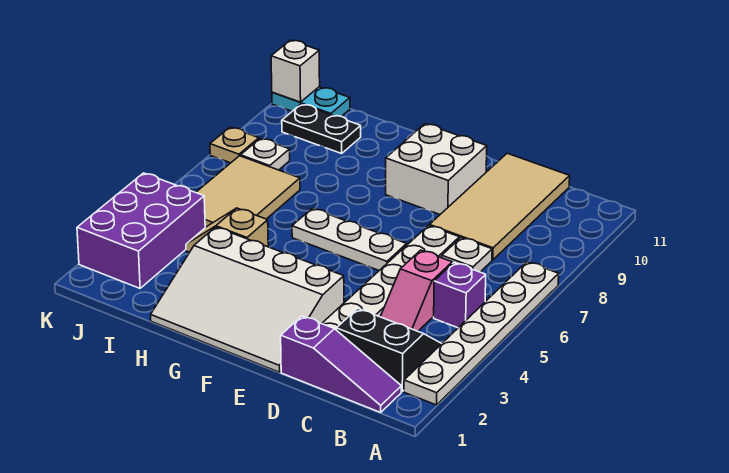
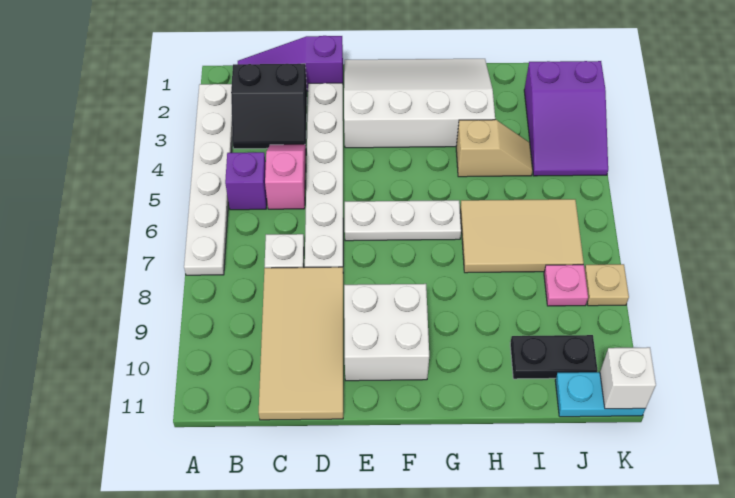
tan 2x3 tile [196,156,300,228] -> tan 2x3 tile turned to [460,199,584,273]
purple 2x3 brick [77,173,205,288] -> purple 2x3 slope [524,61,608,176]
white 1x1 plate [241,138,290,170] -> pink 1x1 plate [544,265,588,306]

